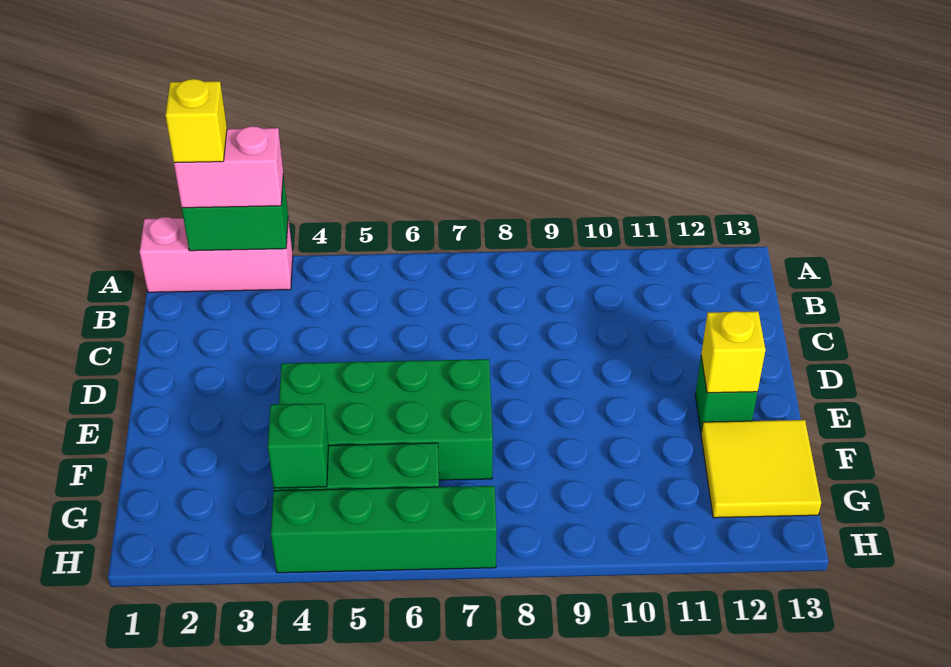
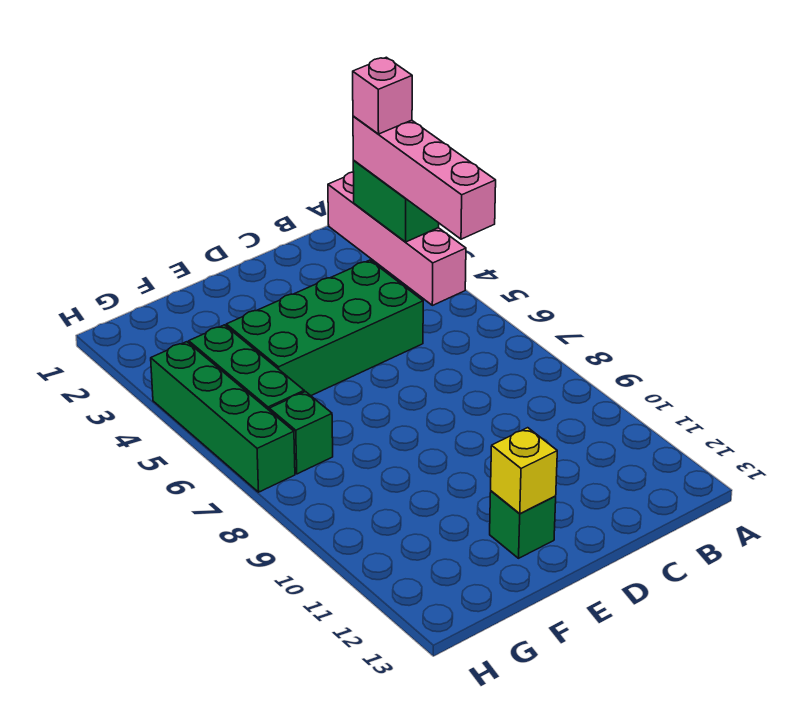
pink 1x3 brick [139,217,293,292] -> pink 1x4 brick [328,172,466,305]
pink 1x2 brick [174,126,283,208] -> pink 1x4 brick [353,116,496,239]
yellow 1x1 brick [166,79,227,163] -> pink 1x1 brick [353,57,412,134]
green 2x4 brick [279,359,493,480] -> green 2x4 brick turned to [226,260,423,396]
yellow 2x2 tile [701,420,821,518] -> none
green 1x1 brick [268,404,328,488] -> green 1x1 brick moved to [269,392,333,474]

